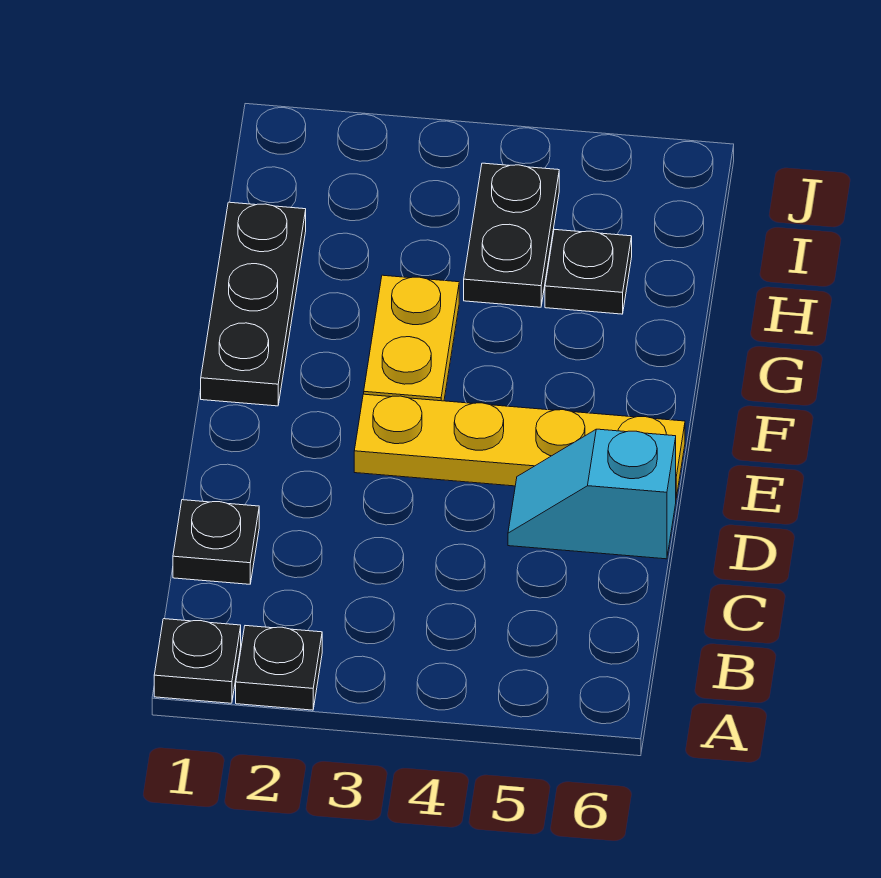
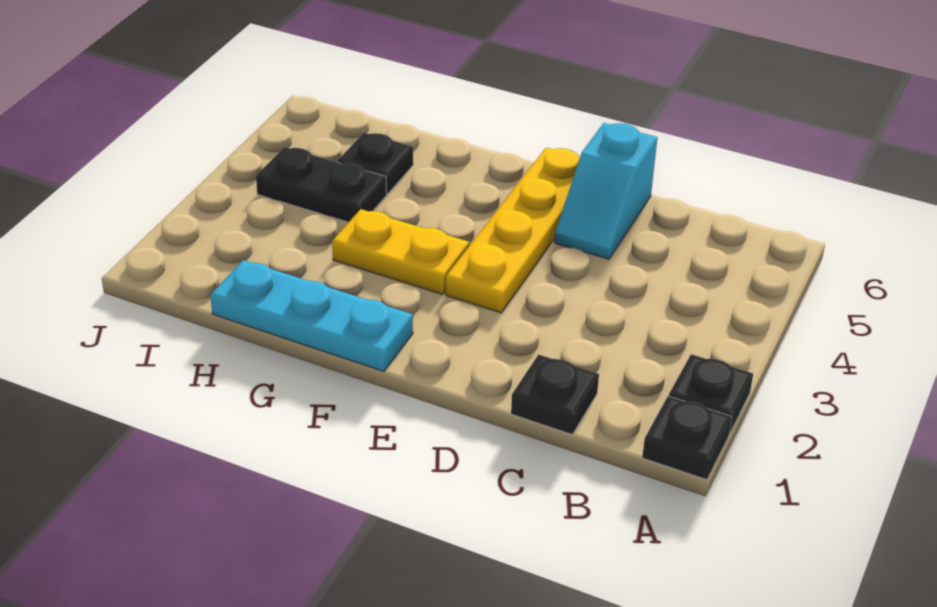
black 1x3 plate [201,202,306,406] -> cyan 1x3 plate [210,260,413,371]

